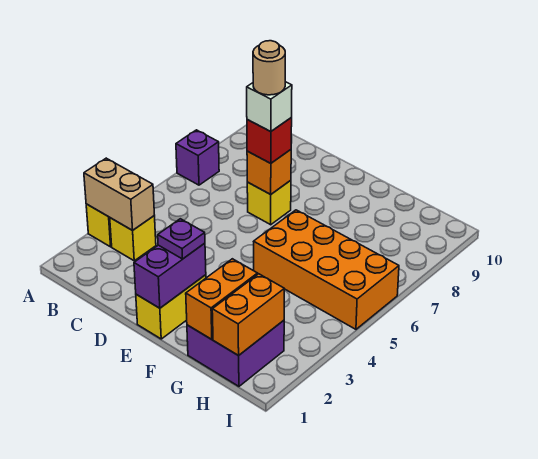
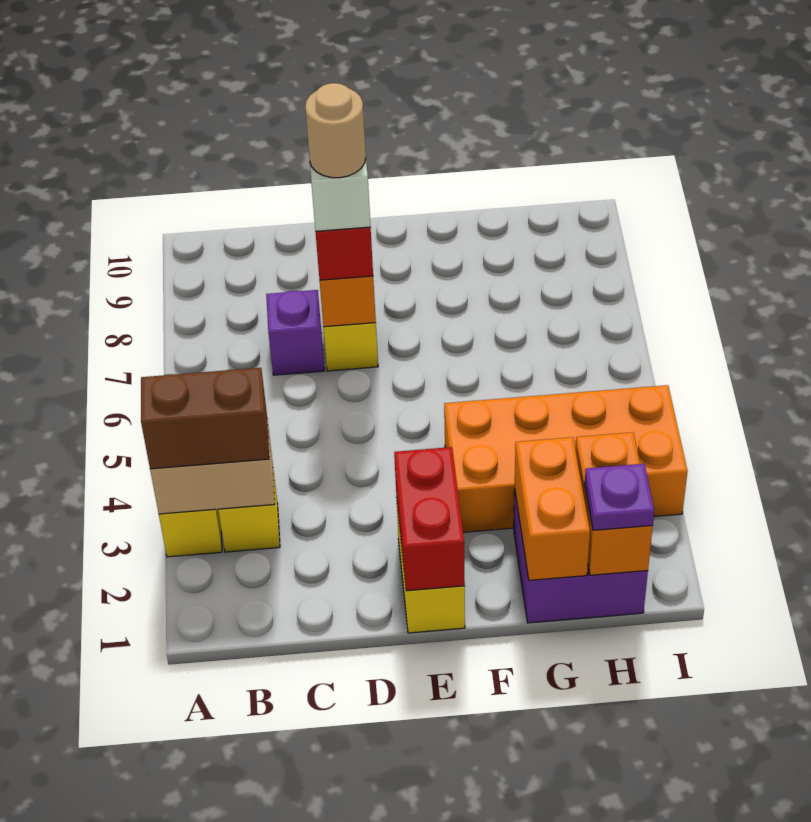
none -> brown 1x2 brick [141,368,269,469]
purple 1x1 brick [176,130,219,185] -> purple 1x1 brick moved to [266,290,324,375]
purple 1x2 brick [134,243,206,308] -> red 1x2 brick [394,447,465,591]
purple 1x1 plate [158,219,205,259] -> purple 1x1 plate moved to [585,464,654,530]
orange 2x4 brick [254,210,399,329] -> orange 2x4 brick moved to [444,385,688,532]

